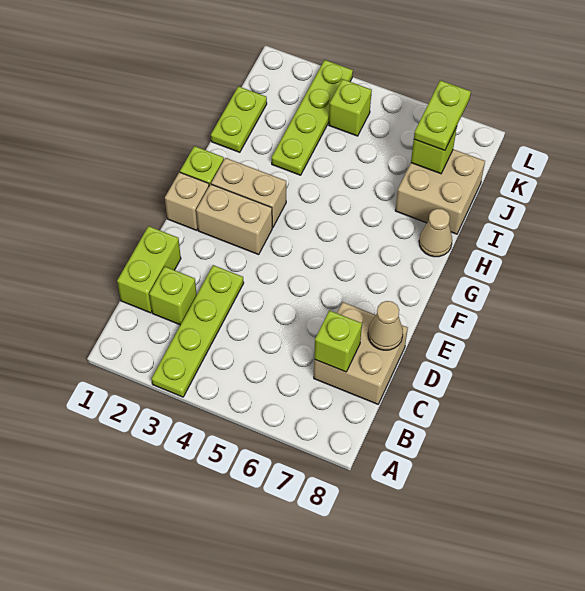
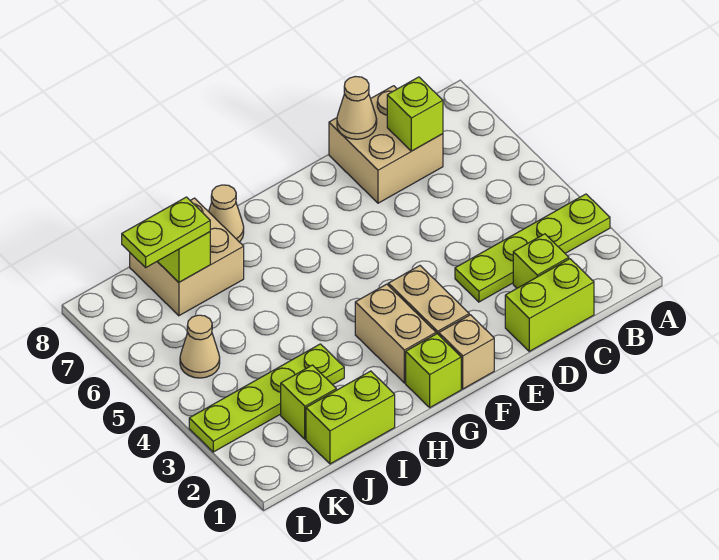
lime 1x2 plate [211,86,267,152] -> lime 1x2 brick [306,371,395,464]
lime 1x1 brick [329,79,372,136] -> lime 1x1 brick moved to [281,365,336,439]
none -> tan 1x1 cone [180,315,220,378]

